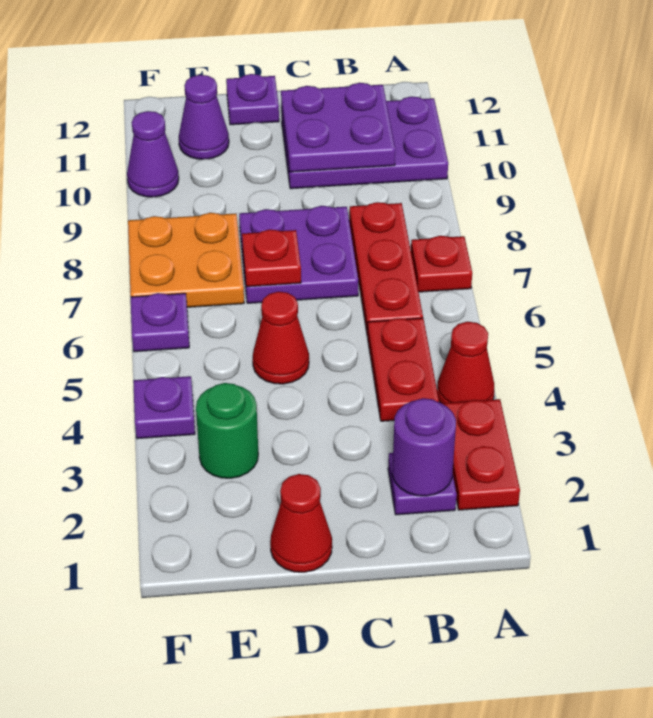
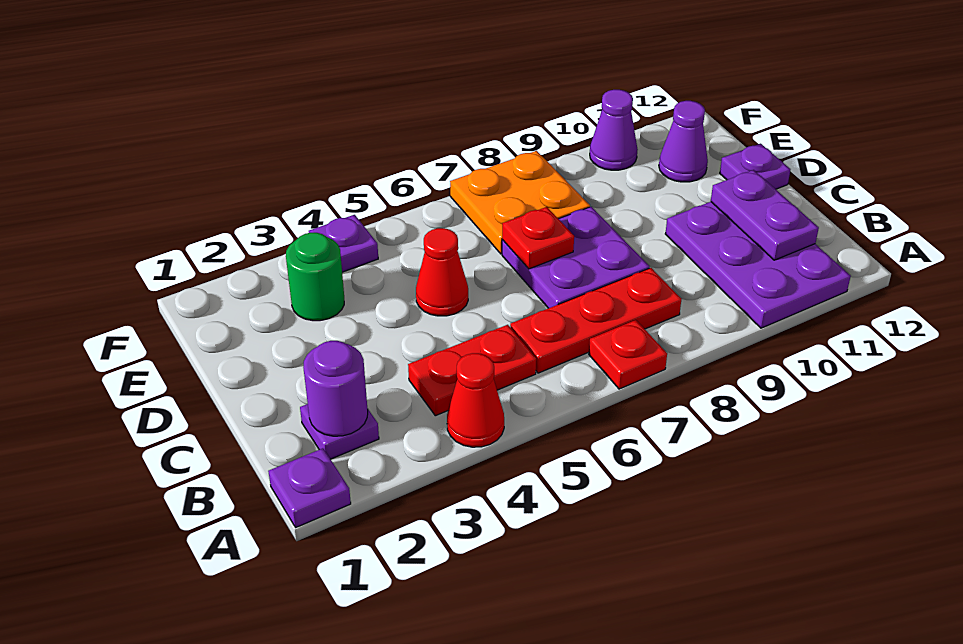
red 1x2 plate [442,399,520,510] -> none
purple 2x2 plate [281,83,395,172] -> purple 1x2 plate [711,170,819,260]
red 1x1 cone [270,474,332,572] -> none
purple 1x1 plate [131,293,189,352] -> purple 1x1 plate moved to [268,448,351,528]

